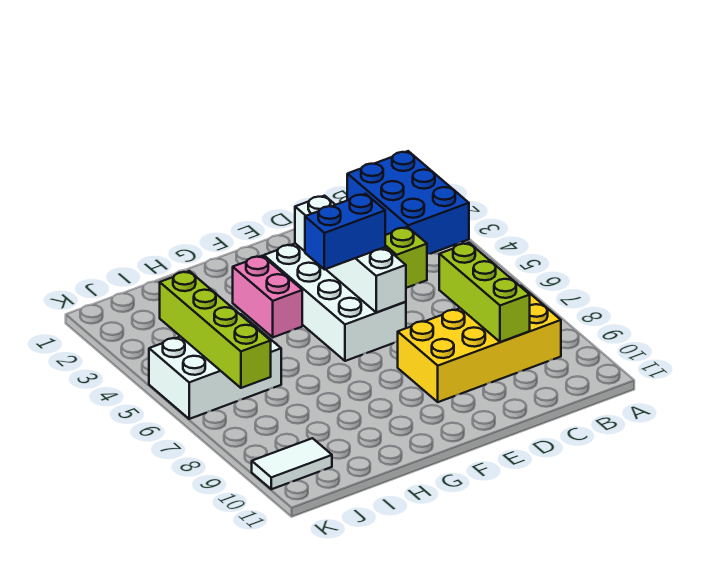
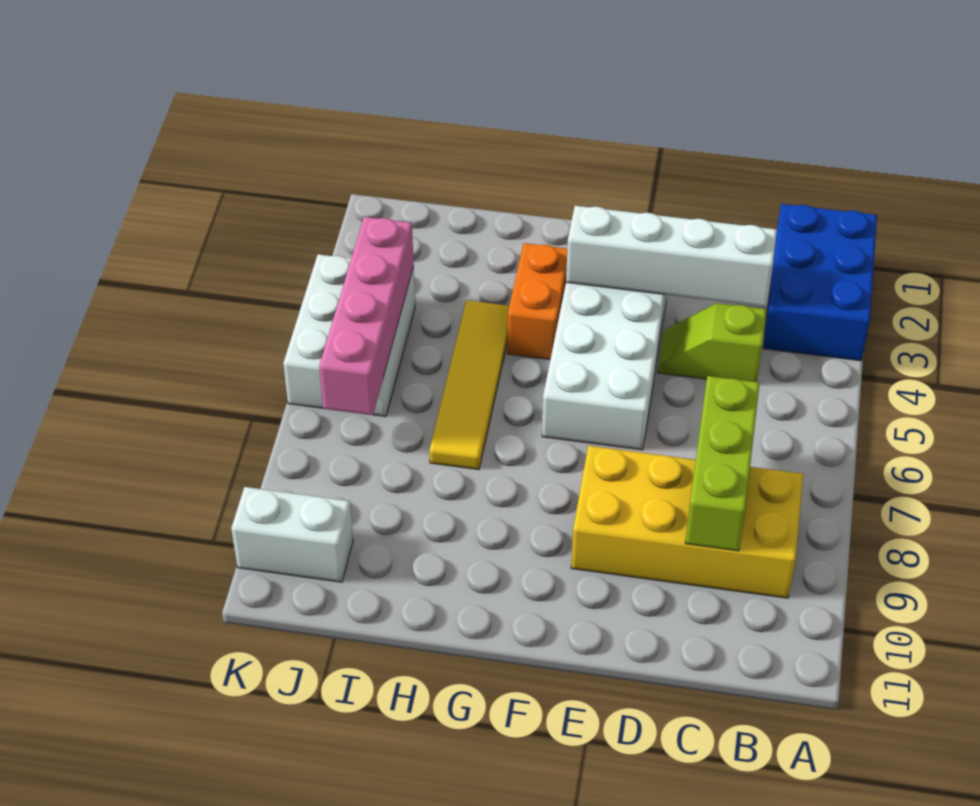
white 1x4 brick [295,196,406,313] -> white 1x4 brick turned to [566,206,777,307]
blue 1x2 brick [305,194,385,270] -> none
pink 1x2 brick [233,256,302,337] -> orange 1x2 brick [507,243,567,359]
none -> yellow 1x4 tile [429,300,509,470]
white 2x3 brick [149,314,281,419] -> white 2x3 brick turned to [283,254,415,416]
lime 1x4 brick [160,271,271,388] -> pink 1x4 brick [319,217,414,415]
white 1x2 tile [252,438,332,489] -> white 1x2 brick [231,487,353,582]

